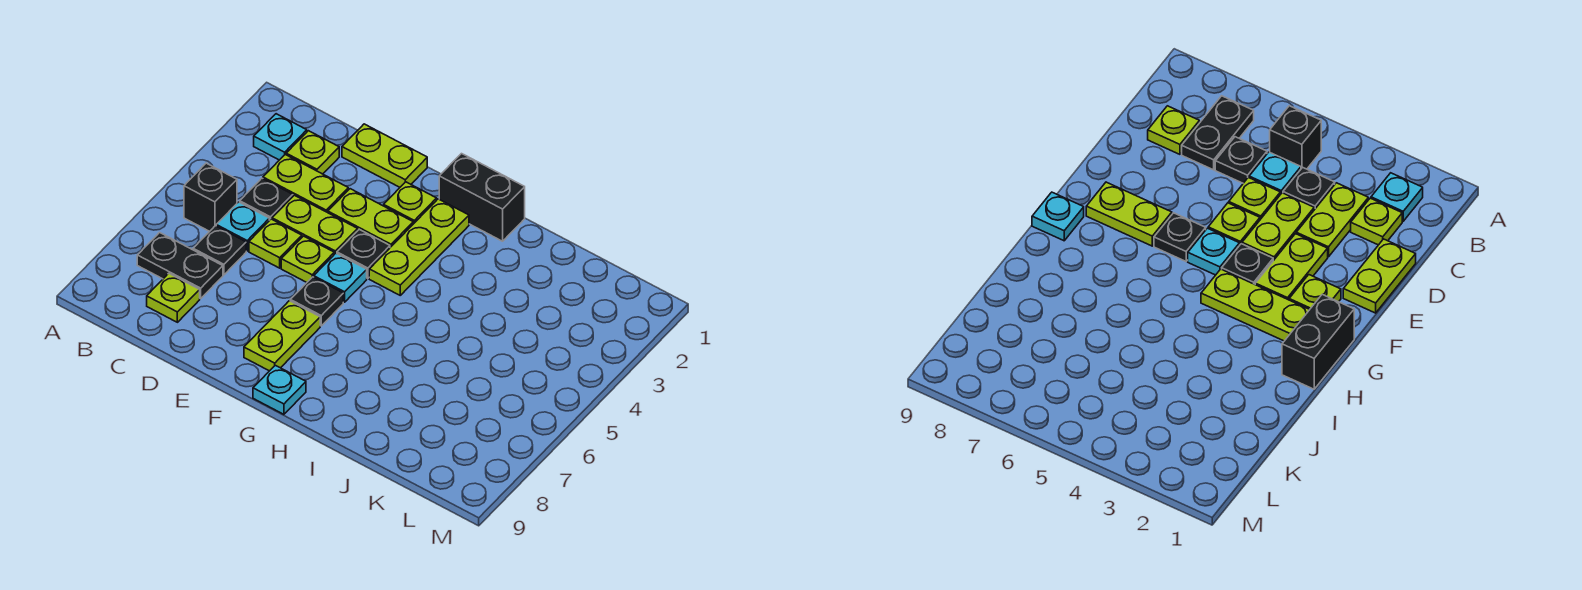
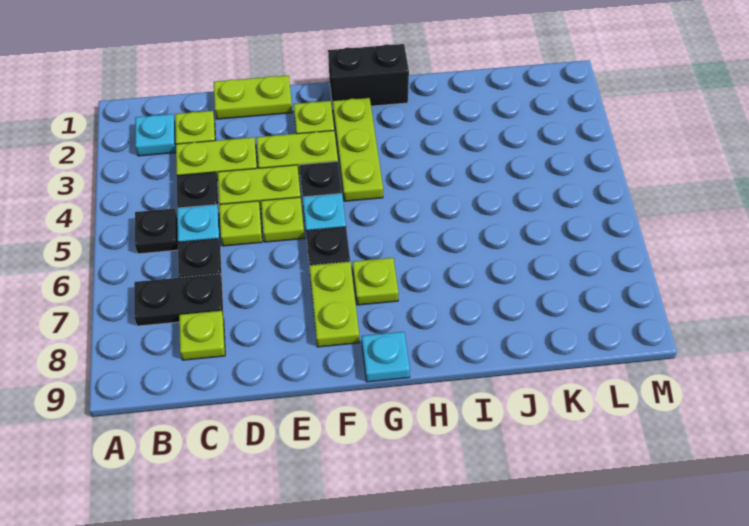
black 1x1 brick [184,163,237,231] -> black 1x1 plate [135,208,178,254]
none -> lime 1x1 plate [353,258,399,305]

